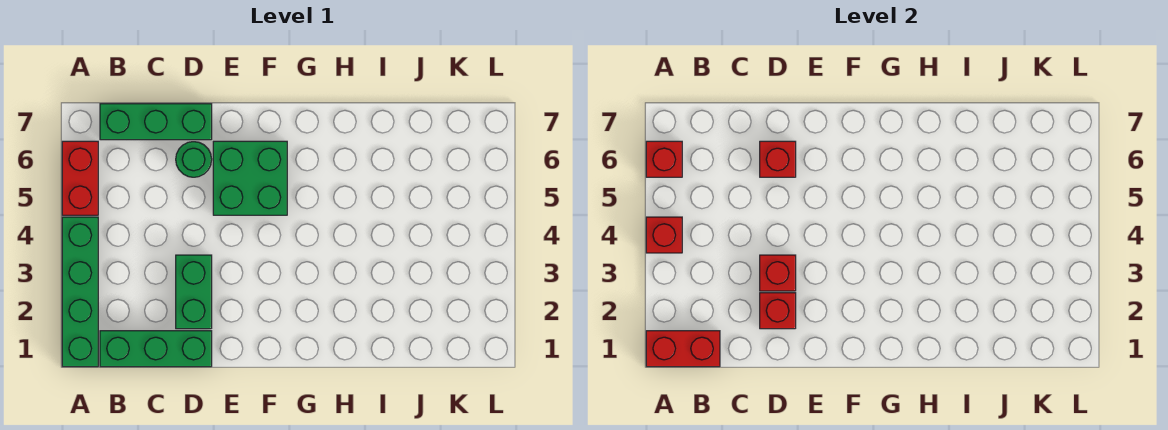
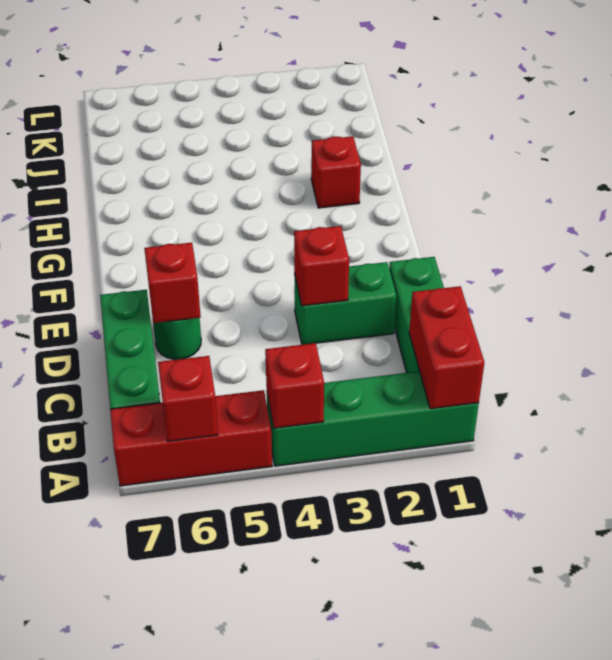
red 1x2 brick [62,141,98,215] -> red 1x3 brick [110,390,272,486]
red 1x1 brick [760,293,796,329] -> red 1x1 brick moved to [311,136,361,208]
green 2x2 brick [213,141,287,215] -> none

